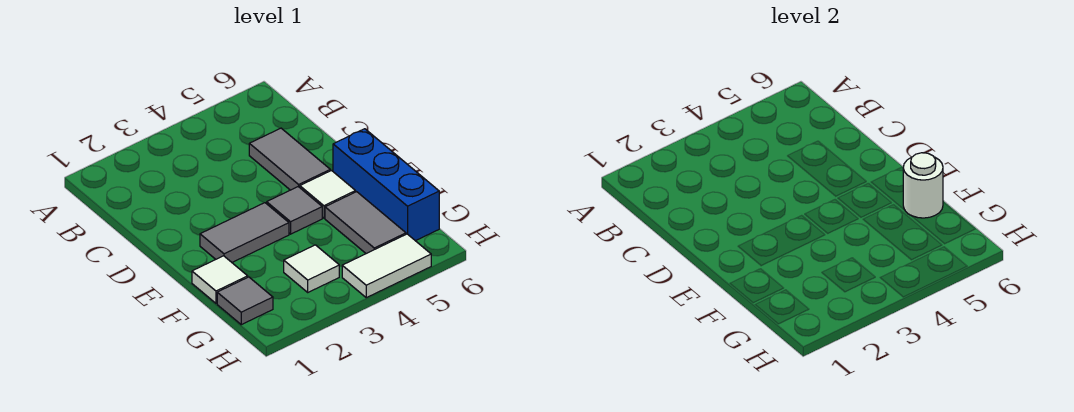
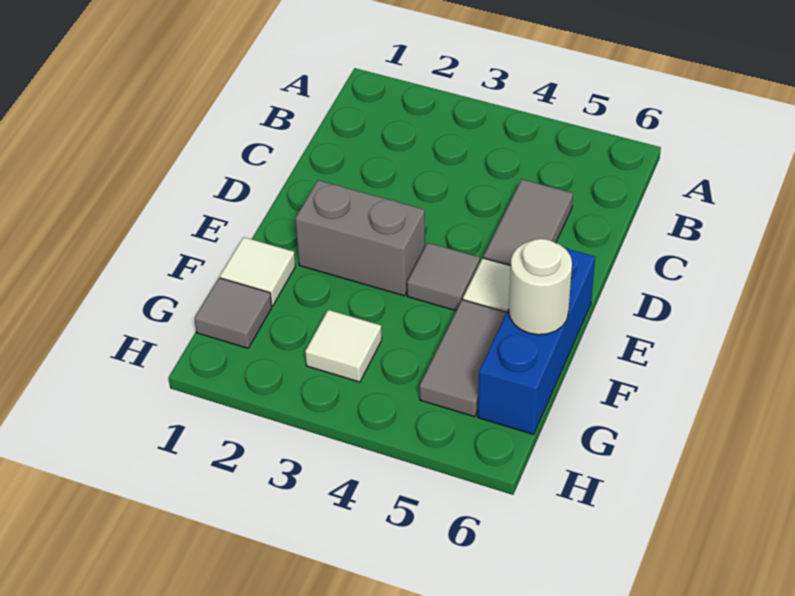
grey 1x2 tile [200,203,289,262] -> grey 1x2 brick [295,180,425,296]
white 1x2 tile [342,234,431,298] -> none

